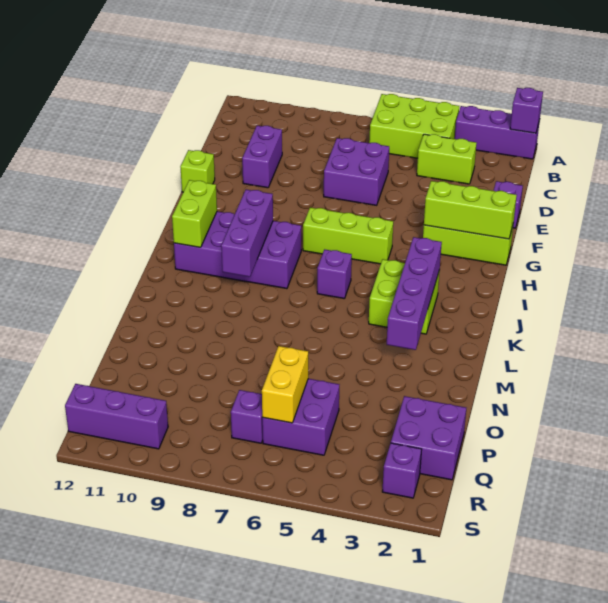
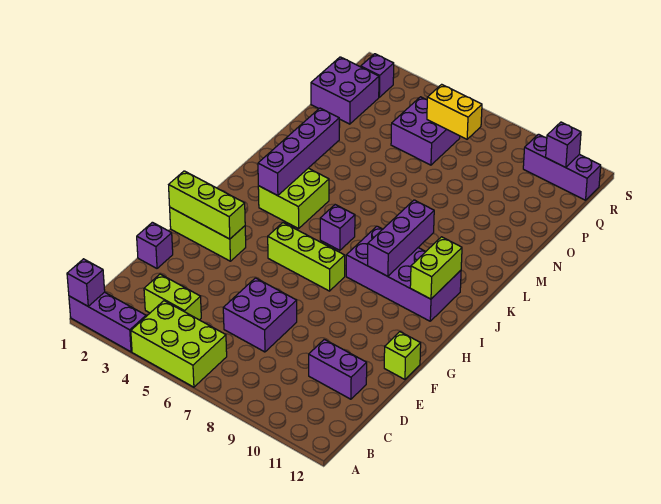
purple 1x2 brick [242,126,282,188] -> purple 1x2 brick turned to [309,339,367,399]
yellow 1x2 brick [262,346,308,423] -> yellow 1x2 brick turned to [427,84,482,139]
purple 1x1 brick [231,390,263,443] -> purple 1x1 brick moved to [546,122,581,168]

